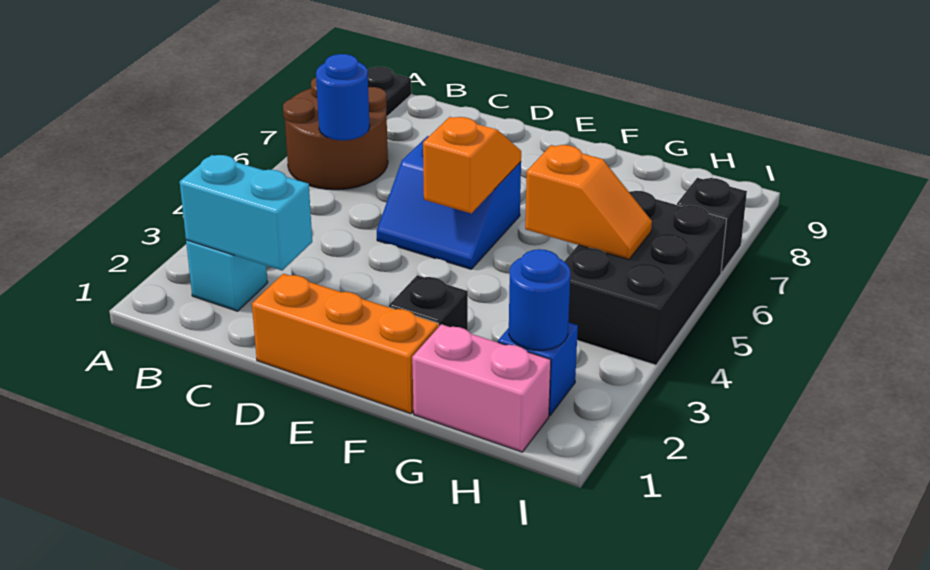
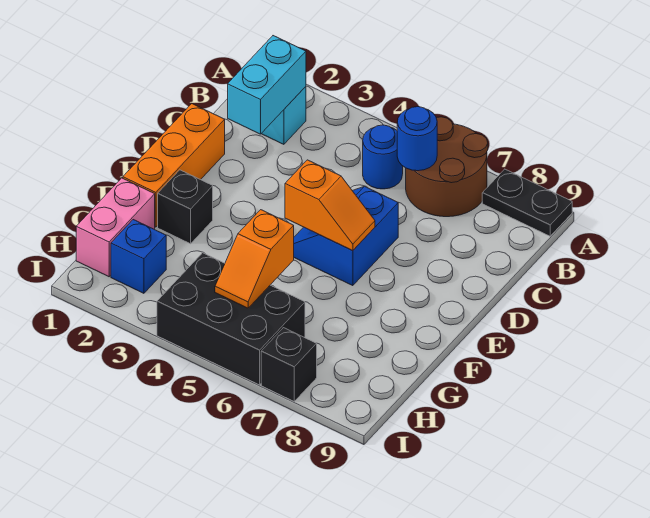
blue 1x1 round brick [509,249,570,350] -> blue 1x1 round brick moved to [363,125,403,189]

